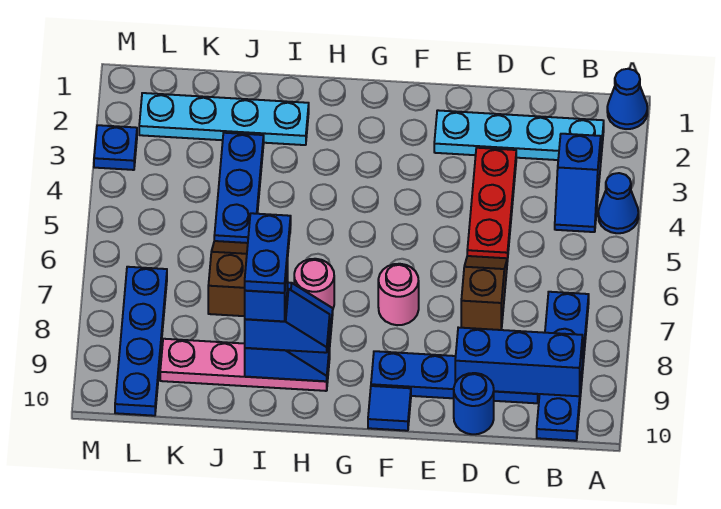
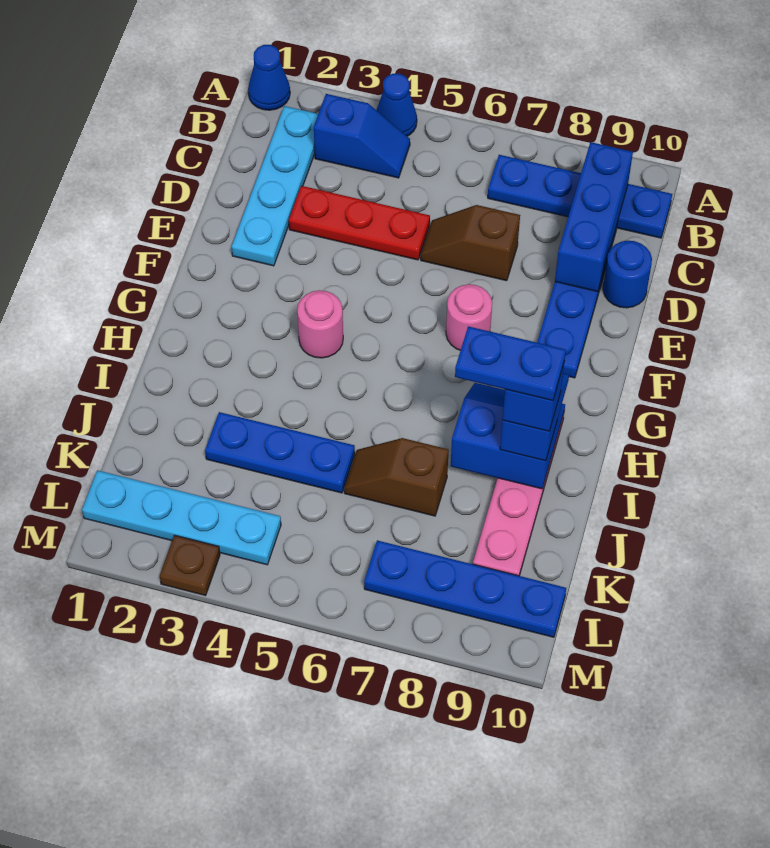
blue 1x1 tile [368,386,411,431] -> none
pink 1x1 round brick [294,259,334,308] -> pink 1x1 round brick moved to [297,290,343,358]
cyan 1x4 plate [139,93,309,145] -> cyan 1x4 plate turned to [82,470,281,565]
blue 1x1 plate [94,125,137,170] -> brown 1x1 plate [160,535,220,596]

